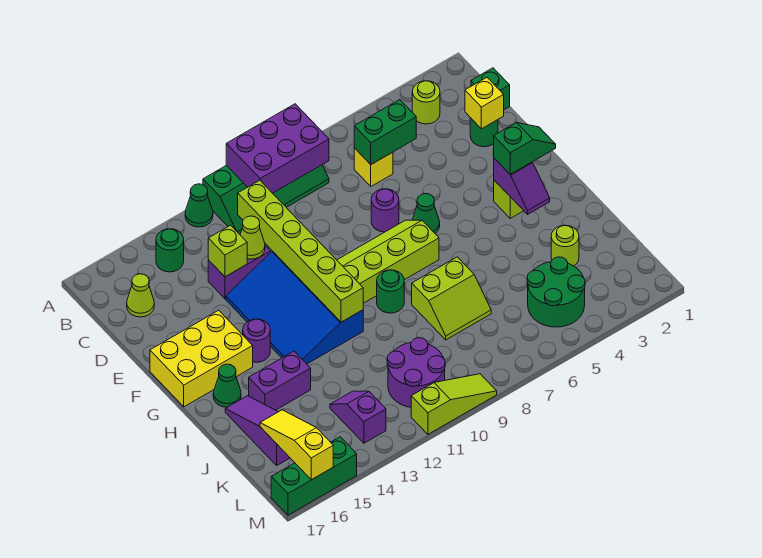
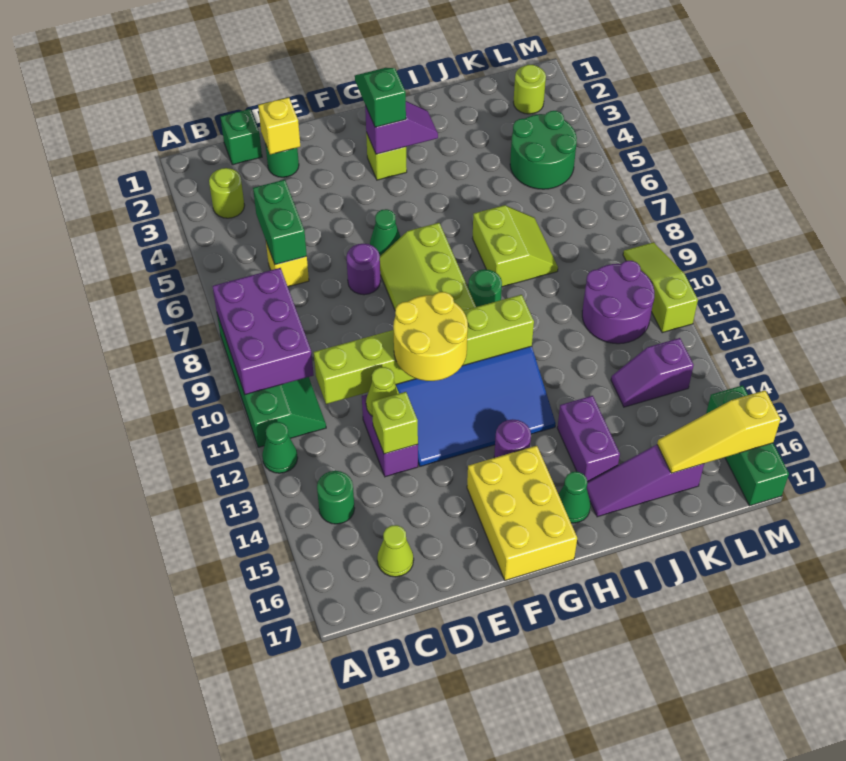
none -> yellow 2x2 round brick [393,292,468,381]
lime 1x1 round brick [551,225,579,266] -> lime 1x1 round brick moved to [513,65,546,114]

